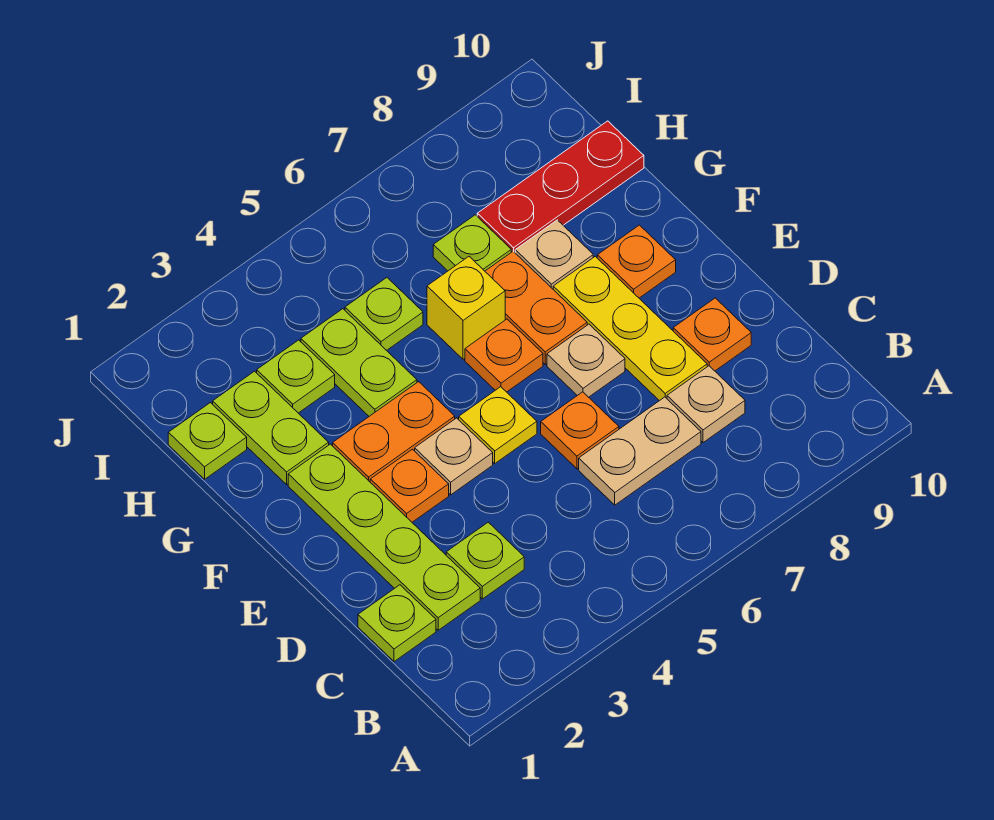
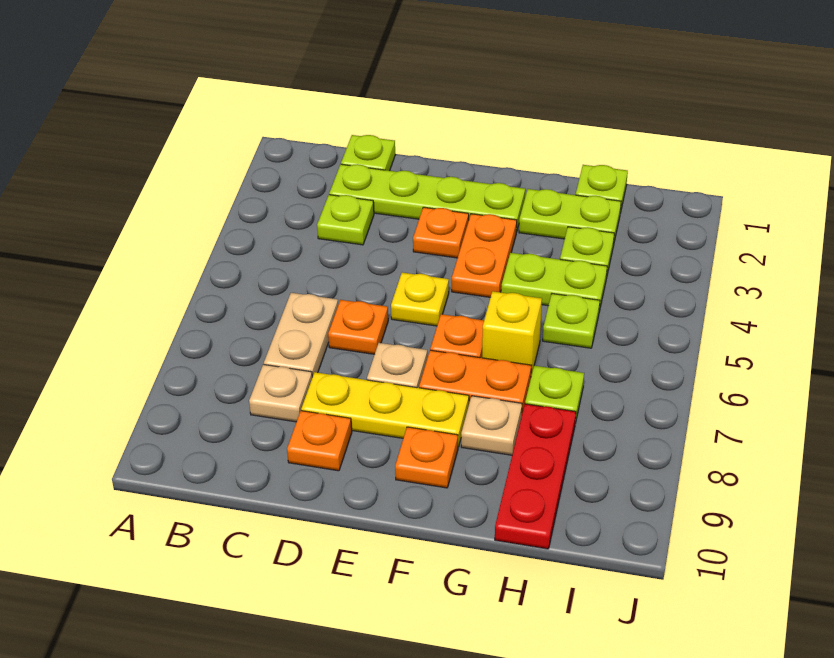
tan 1x1 plate [415,418,493,495] -> none

